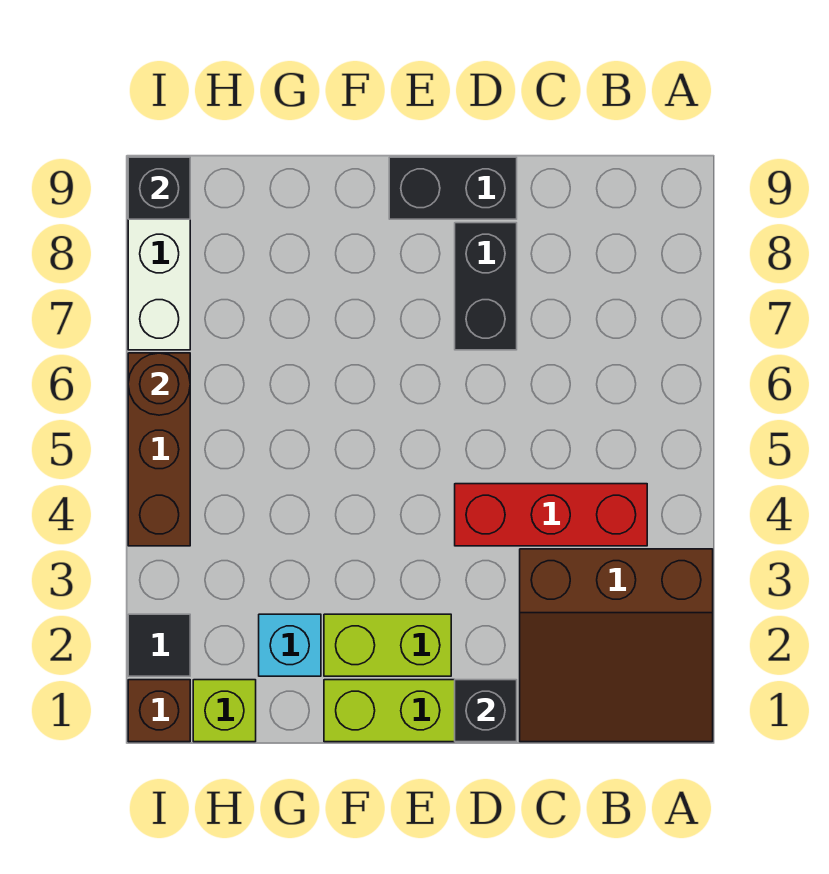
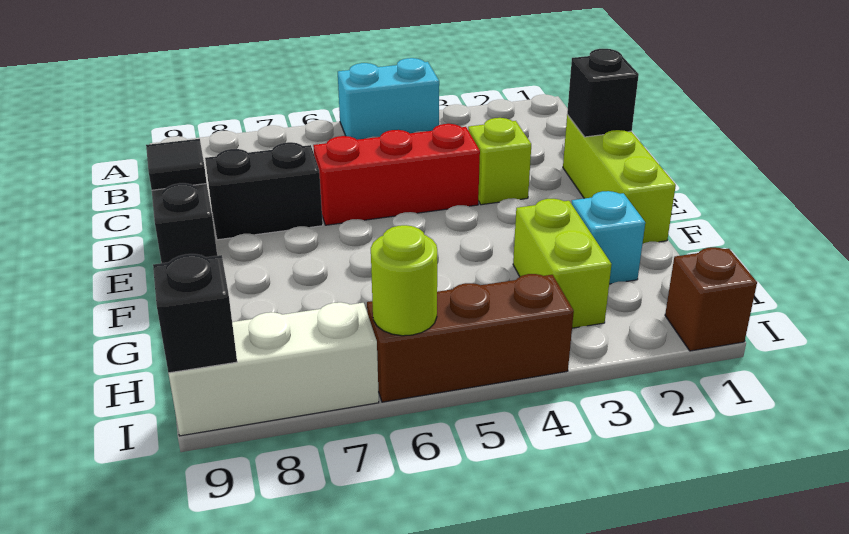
brown 3x3 slope [520,549,713,742] -> none
none -> cyan 1x2 brick [338,58,439,140]
red 1x3 brick [455,484,647,546] -> red 1x3 brick turned to [313,124,480,225]
lime 1x2 brick [324,614,451,676] -> lime 1x2 brick moved to [513,199,612,328]
lime 1x1 brick [193,680,256,742] -> lime 1x1 brick moved to [468,118,531,205]
black 1x1 tile [128,614,190,676] -> black 1x1 tile moved to [146,139,207,190]
brown 1x1 round brick [128,353,190,415] -> lime 1x1 round brick [371,225,437,336]

